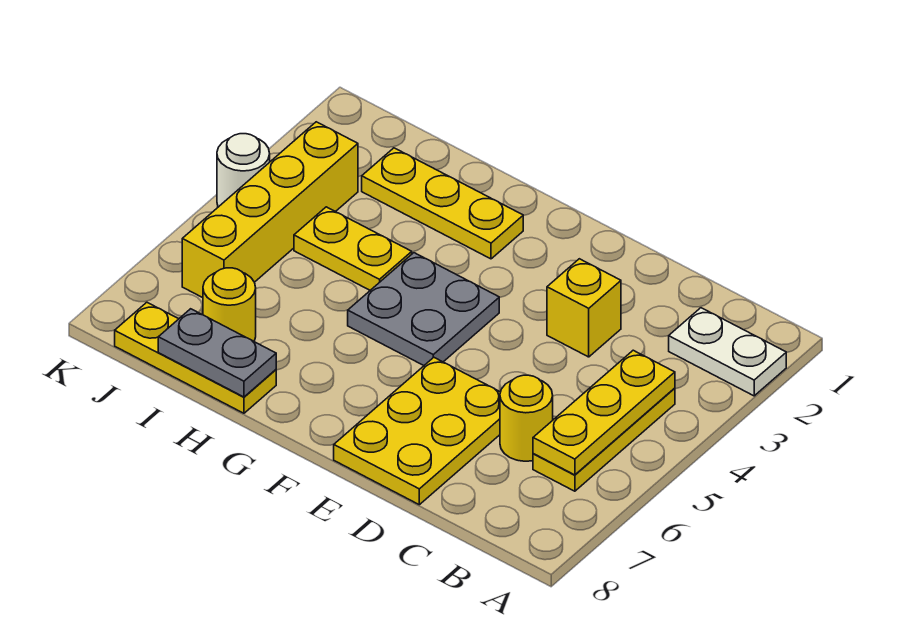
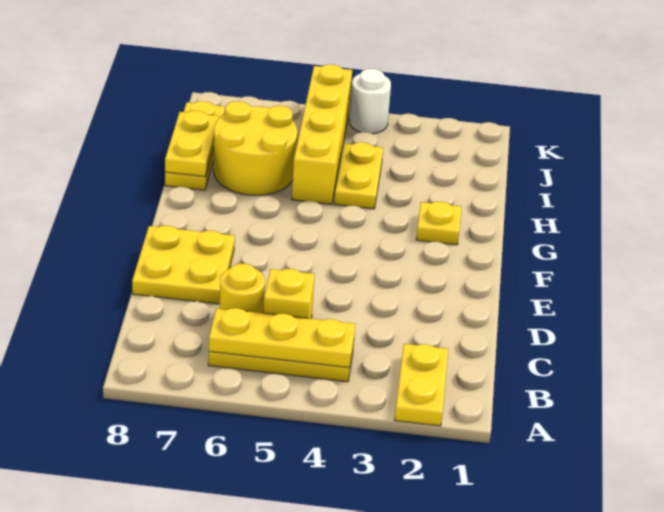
white 1x2 plate [669,308,786,396] -> yellow 1x2 plate [395,344,448,426]
yellow 1x1 brick [547,259,621,357] -> yellow 1x1 brick moved to [263,269,314,319]
yellow 2x3 plate [334,357,500,505] -> yellow 2x2 plate [132,226,235,304]
grey 2x2 plate [348,253,499,365] -> none
yellow 1x3 plate [362,148,523,259] -> yellow 1x1 plate [416,202,462,245]
grey 1x2 plate [158,309,276,397] -> yellow 1x2 plate [165,111,219,177]
yellow 1x1 round brick [203,268,256,341] -> yellow 2x2 round brick [213,101,297,196]
yellow 1x4 brick [182,122,358,298] -> yellow 1x4 brick turned to [292,65,352,204]

